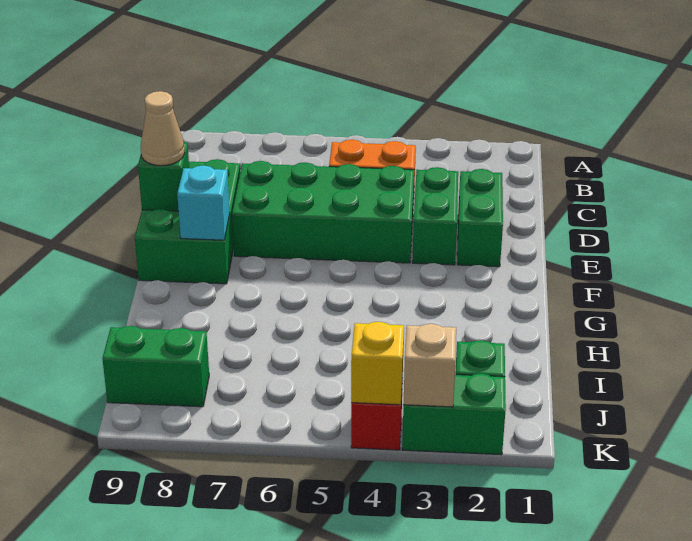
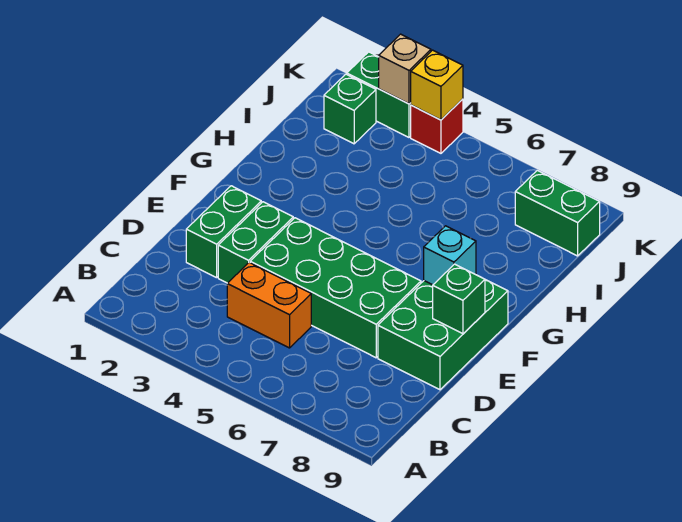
tan 1x1 cone [141,91,185,166] -> none

